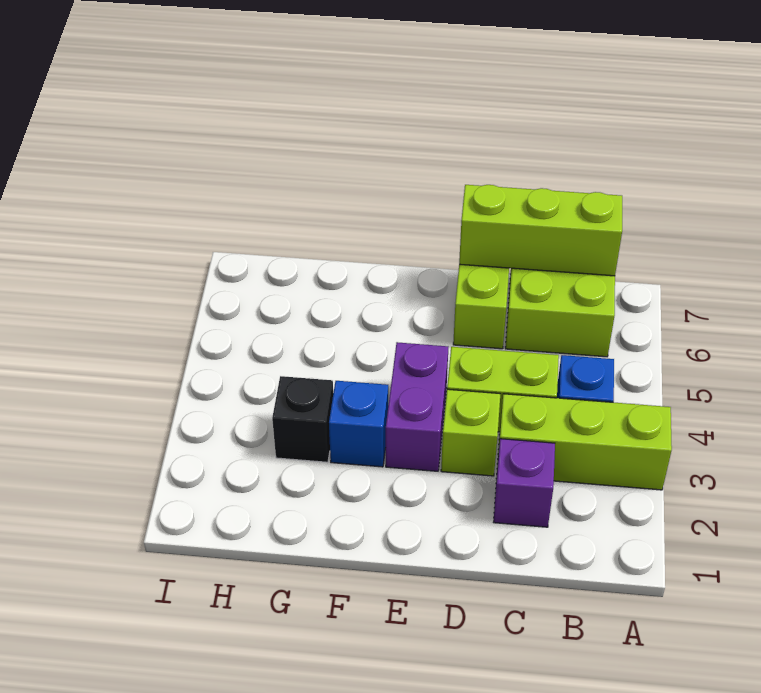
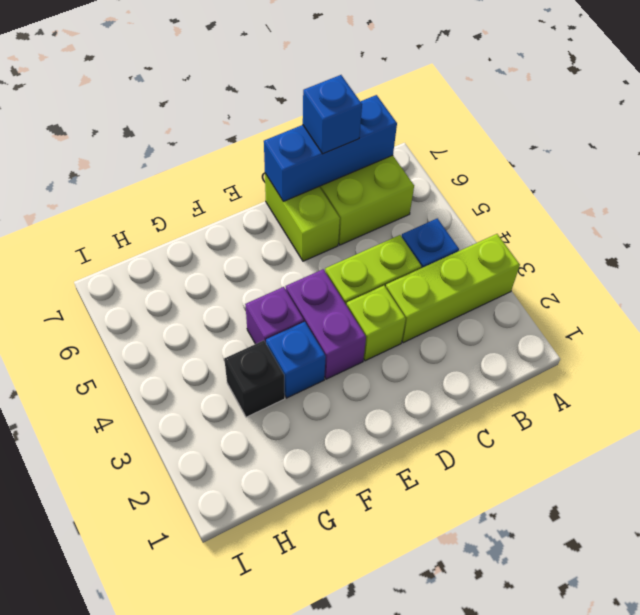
lime 1x3 brick [459,185,622,276] -> blue 1x3 brick [264,95,397,201]
purple 1x1 brick [494,439,555,527] -> purple 1x1 brick moved to [245,287,304,344]
none -> blue 1x1 brick [303,75,362,154]

